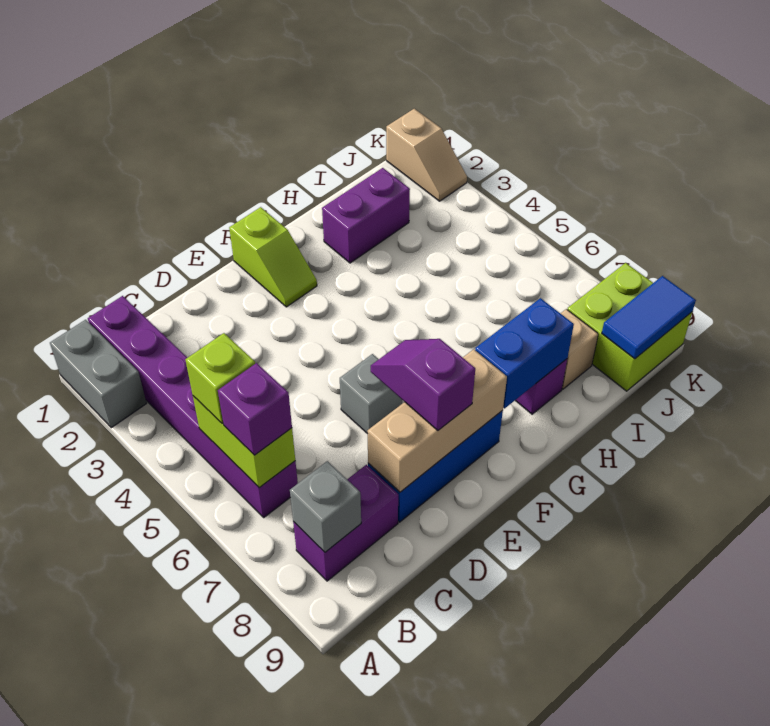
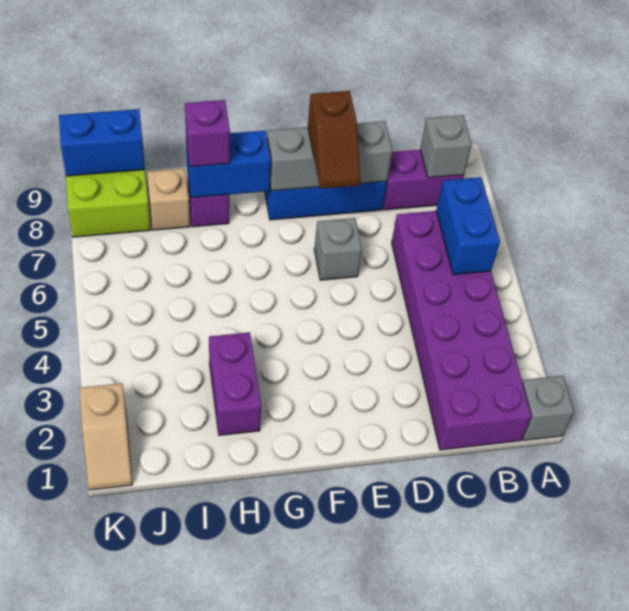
grey 1x2 brick [50,320,146,428] -> grey 1x1 brick [522,376,574,441]
purple 1x6 brick [88,296,298,517] -> purple 2x6 brick [392,211,532,450]
lime 1x2 brick [193,396,295,488] -> blue 1x2 brick [436,177,500,275]
lime 1x1 brick [185,333,255,424] -> none
purple 1x1 brick [218,363,292,455] -> purple 1x1 brick moved to [185,100,230,167]
tan 1x3 brick [367,349,507,492] -> grey 1x3 brick [267,121,392,191]
purple 1x2 slope [371,339,475,430] -> brown 1x2 slope [308,91,360,189]
lime 1x2 slope [229,207,317,307] -> none
purple 1x2 brick [322,168,410,263] -> purple 1x2 brick turned to [209,332,261,435]
blue 1x2 tile [602,276,696,359] -> blue 1x2 brick [59,109,145,176]
tan 1x2 slope [386,109,467,201] -> tan 1x2 slope turned to [79,383,132,490]

